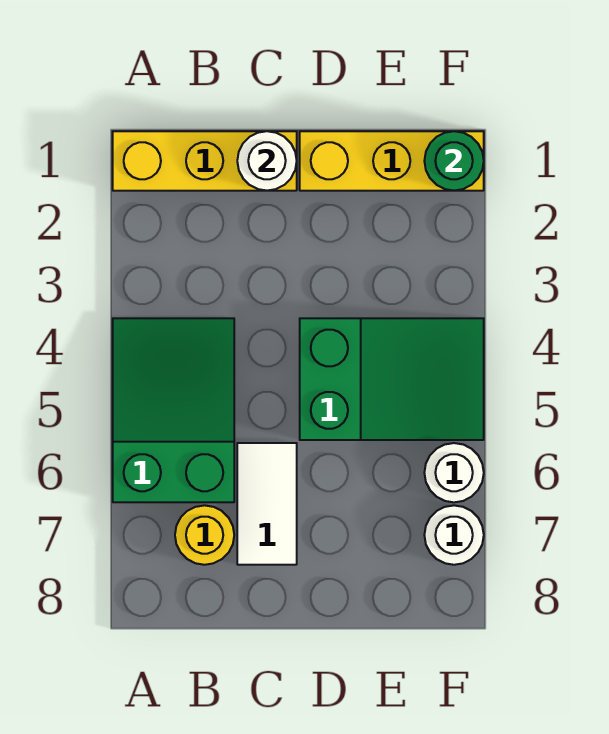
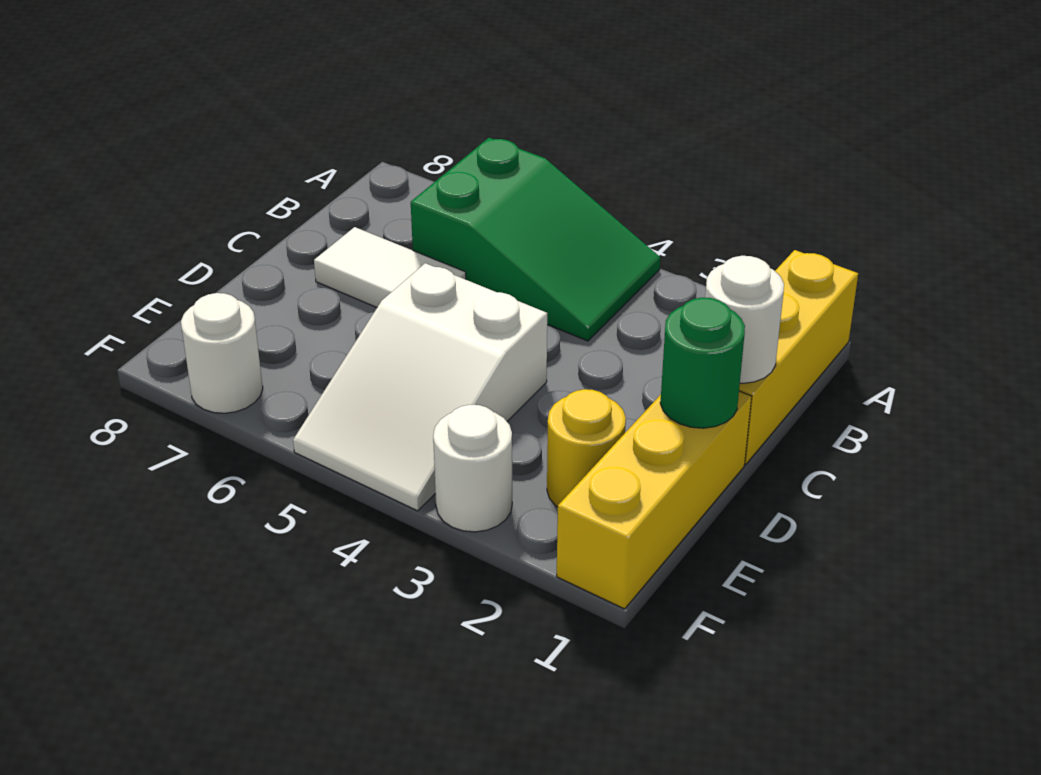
yellow 1x1 round brick [175,505,234,565] -> yellow 1x1 round brick moved to [547,389,626,507]
green 2x3 slope [300,318,484,440] -> white 2x3 slope [293,263,547,511]
green 1x1 round brick [424,131,484,191] -> green 1x1 round brick moved to [660,298,745,428]
white 1x1 round brick [424,443,484,502] -> white 1x1 round brick moved to [433,405,512,532]

